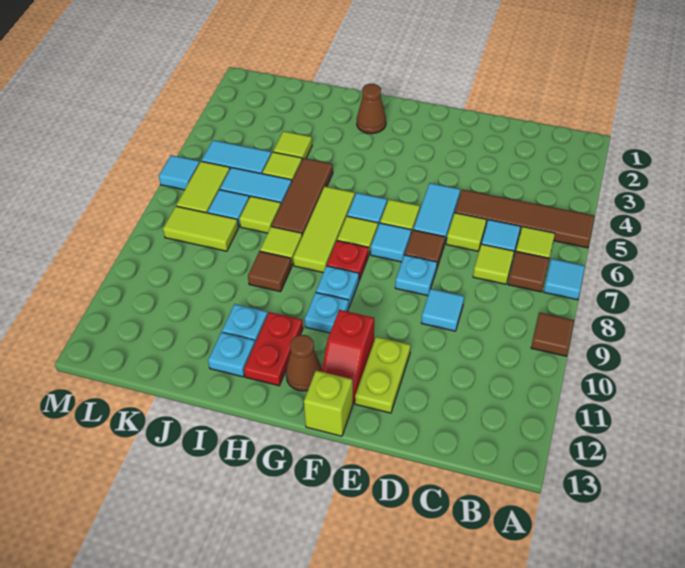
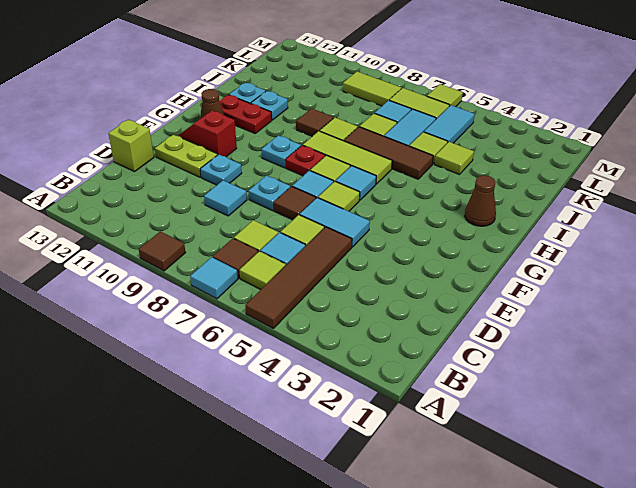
lime 1x1 brick [304,371,353,436] -> lime 1x1 brick moved to [108,120,154,172]
cyan 1x1 plate [305,293,349,333] -> cyan 1x1 plate moved to [200,154,242,185]
lime 1x2 tile [163,206,238,251] -> lime 1x2 tile turned to [343,72,401,106]
cyan 1x1 tile [159,155,200,190] -> lime 1x1 tile [427,84,463,107]

